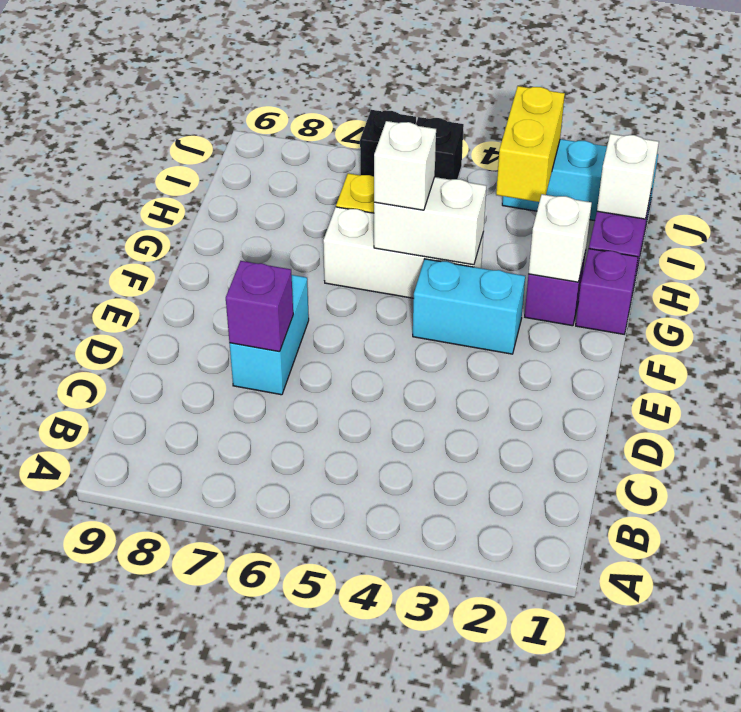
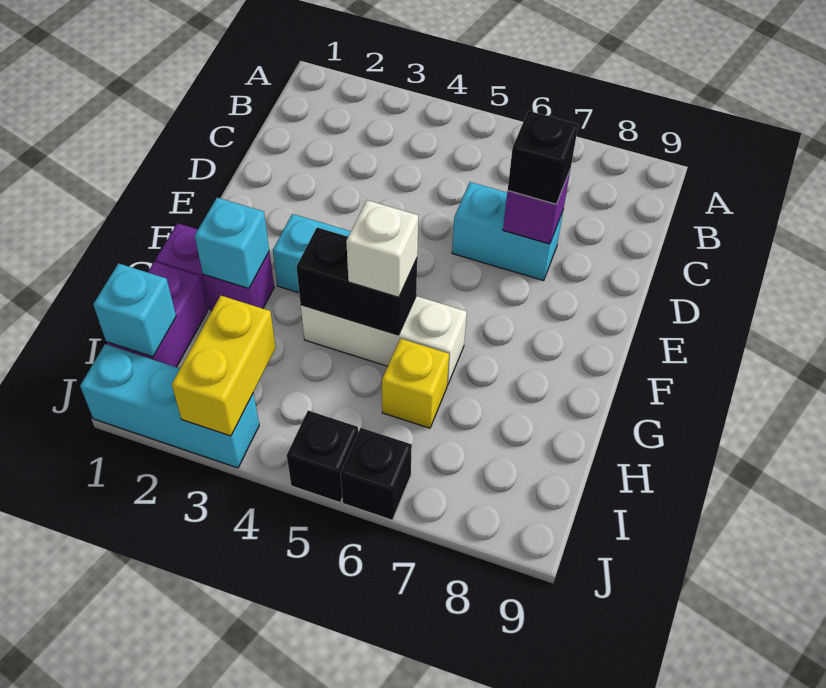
cyan 1x2 brick [229,275,309,395] -> cyan 1x2 brick turned to [452,182,563,281]
none -> black 1x1 brick [508,111,578,204]
white 1x1 brick [529,194,592,282] -> cyan 1x1 brick [195,198,269,289]
white 1x2 brick [374,177,486,265] -> black 1x2 brick [297,227,417,335]
white 1x1 brick [597,134,659,219] -> cyan 1x1 brick [93,263,176,357]

